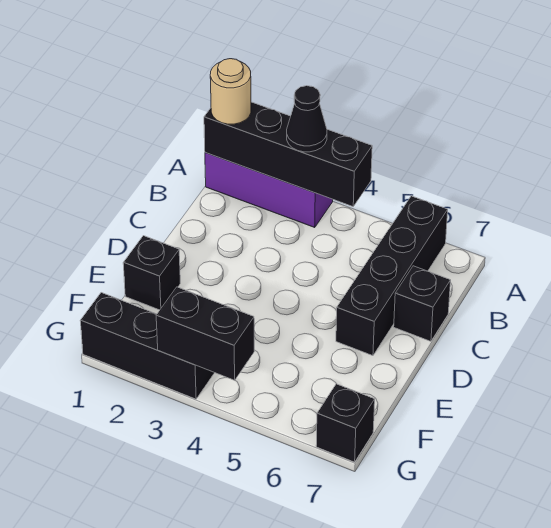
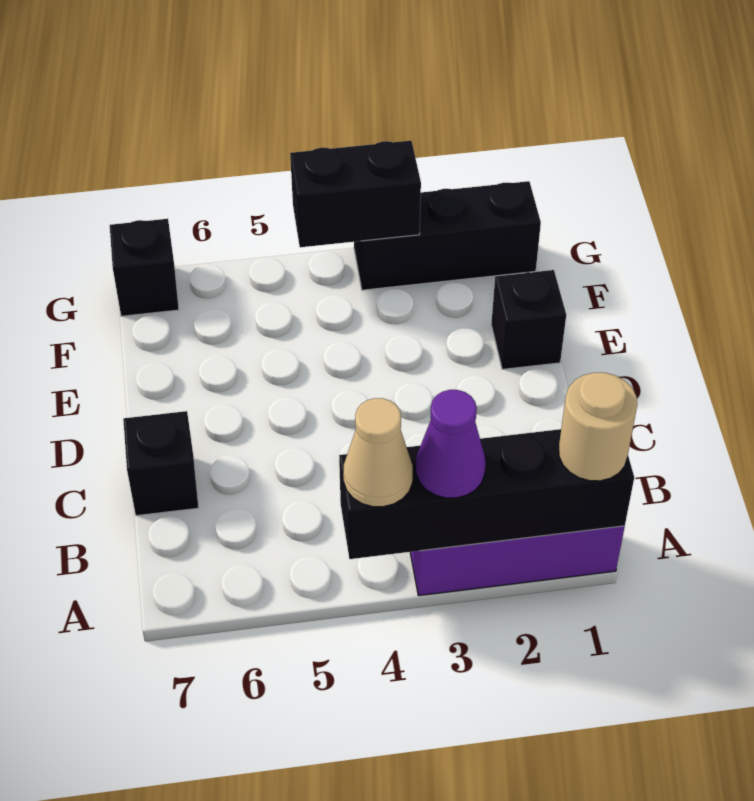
black 1x1 cone [287,86,327,152] -> purple 1x1 cone [416,390,485,498]
none -> tan 1x1 cone [343,398,413,507]
black 1x4 brick [336,196,448,356] -> none

